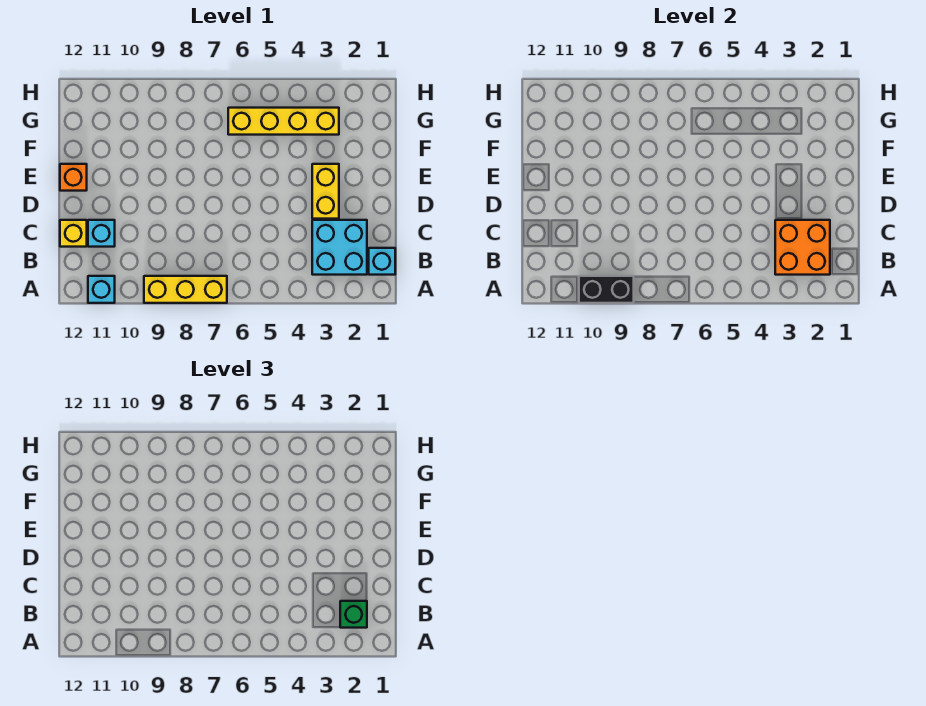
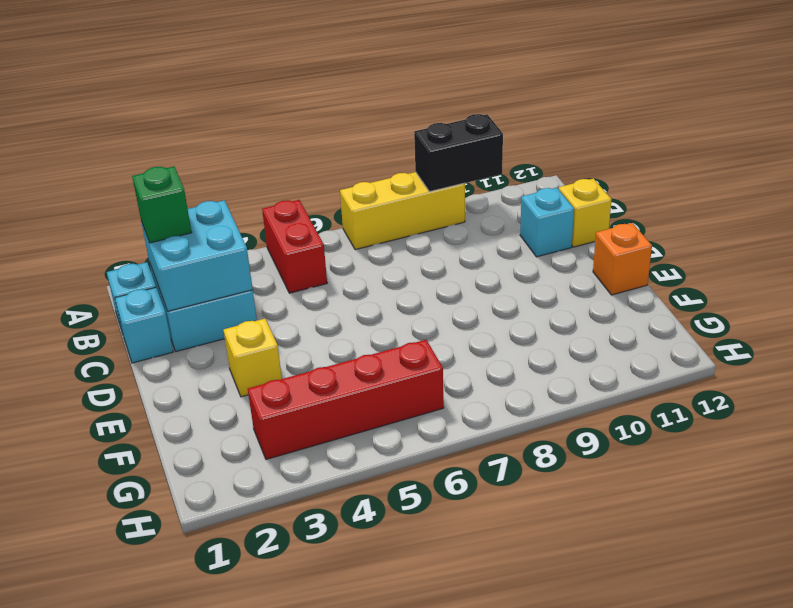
none -> red 1x2 brick [262,200,327,293]
cyan 1x1 brick [88,276,115,303] -> cyan 1x1 brick moved to [115,288,173,363]
orange 2x2 brick [775,220,830,275] -> cyan 2x2 brick [141,200,253,311]
yellow 1x2 brick [312,164,339,219] -> yellow 1x1 brick [224,318,282,397]
yellow 1x4 brick [228,108,339,135] -> red 1x4 brick [248,340,444,459]

